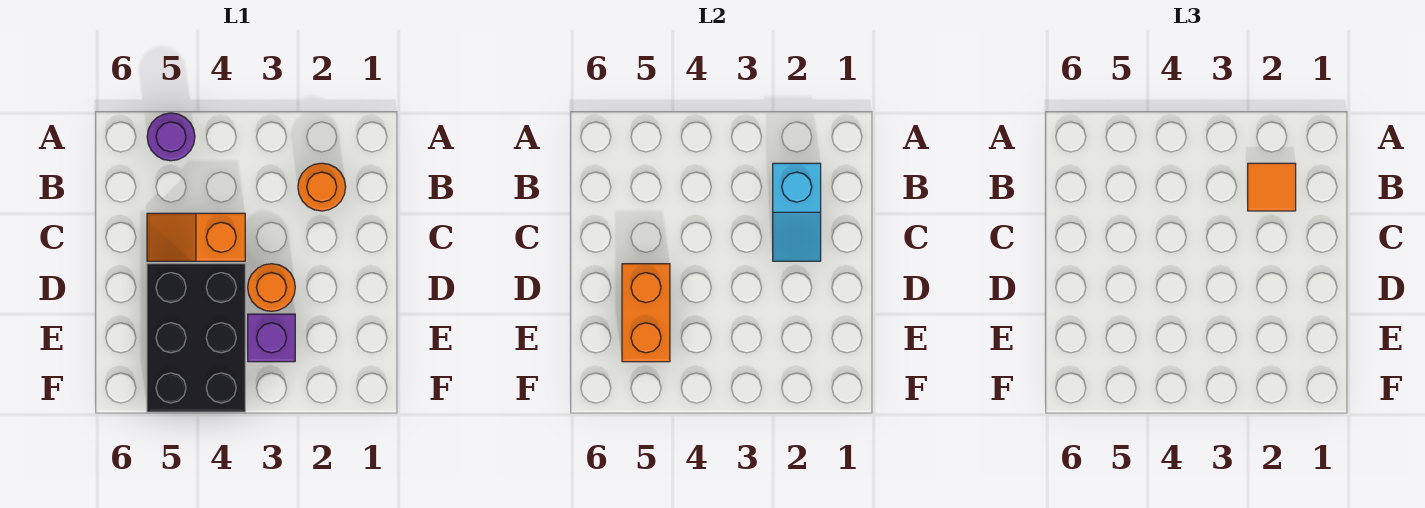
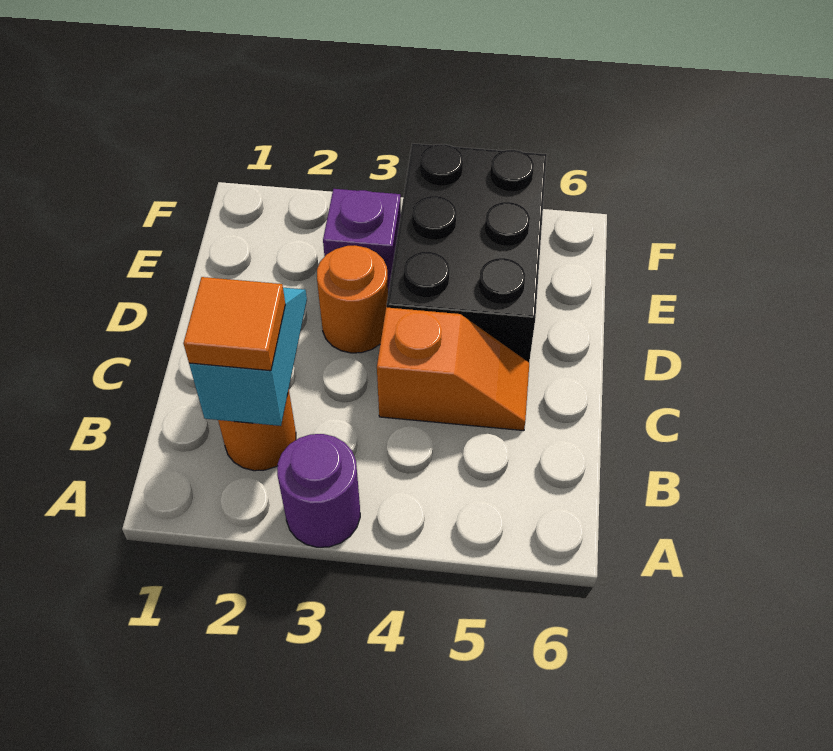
purple 1x1 round brick [147,113,195,161] -> purple 1x1 round brick moved to [277,434,360,547]
orange 1x2 brick [622,264,670,362] -> none

